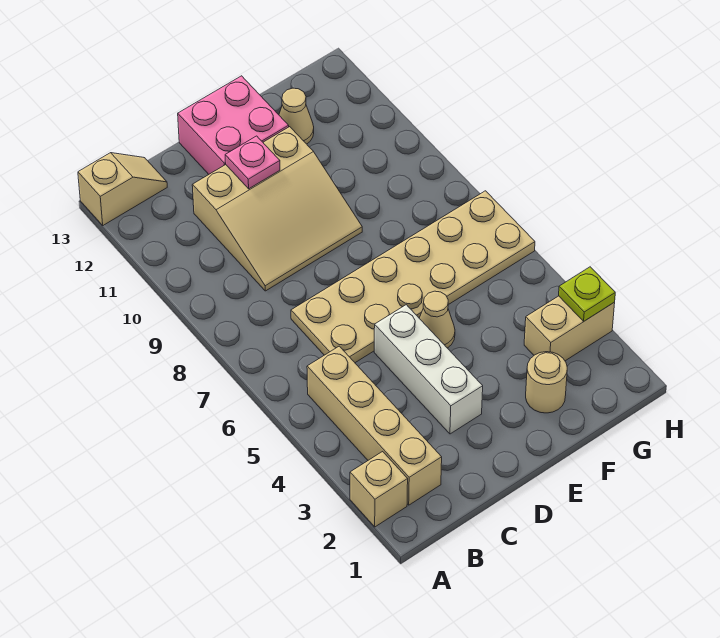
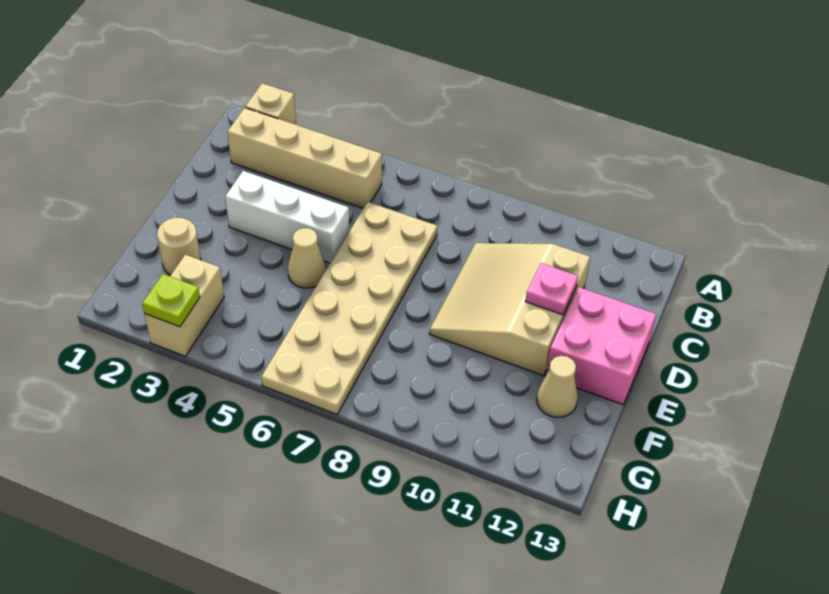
tan 1x2 slope [78,153,167,225] -> none

